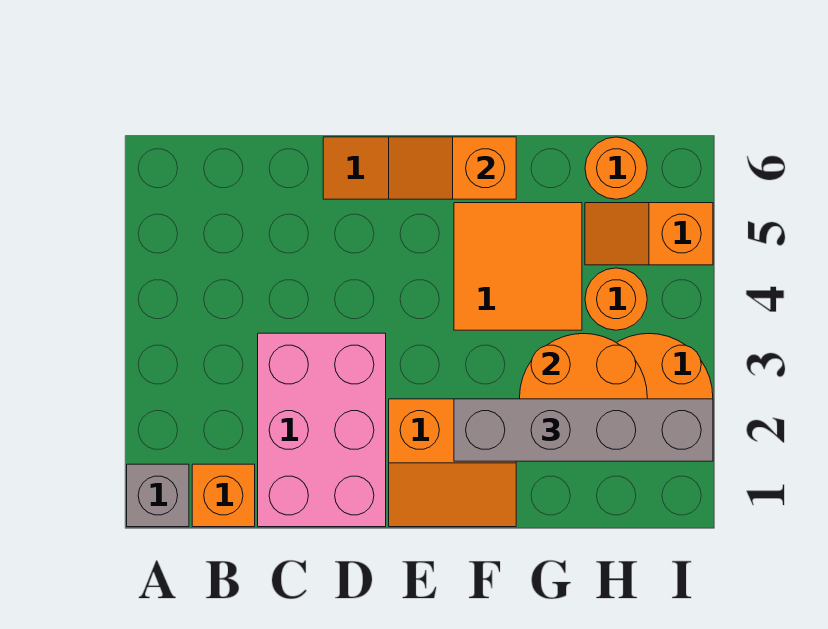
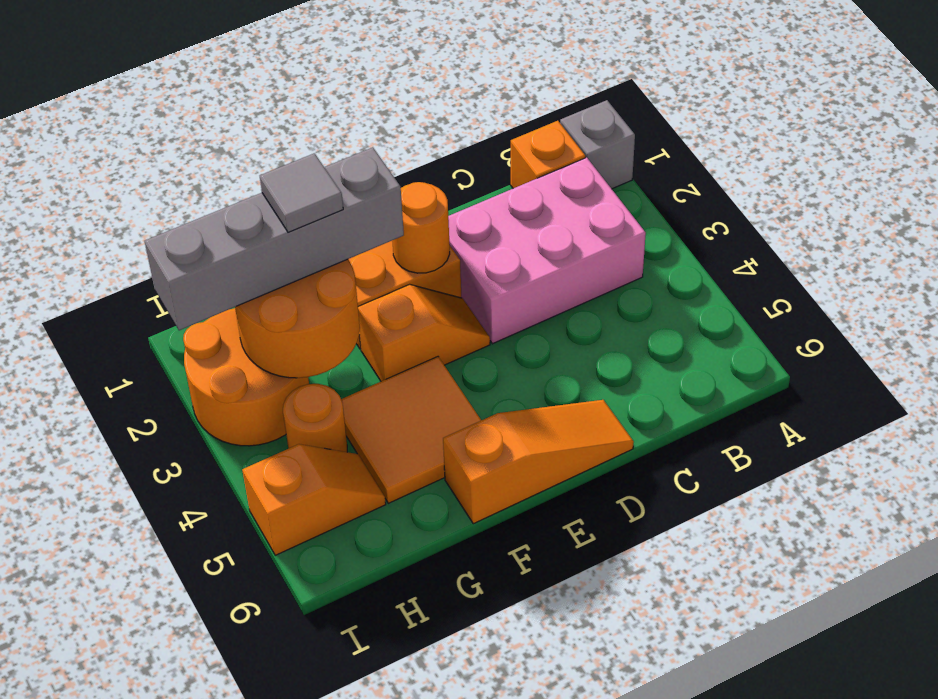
pink 2x3 brick [258,333,386,527] -> pink 2x3 brick turned to [448,158,646,344]
orange 1x2 slope [389,137,516,199] -> orange 1x2 slope moved to [358,284,490,381]
none -> grey 1x1 tile [260,153,343,232]
orange 1x1 round brick [585,137,647,199] -> orange 1x1 round brick moved to [392,182,450,273]

